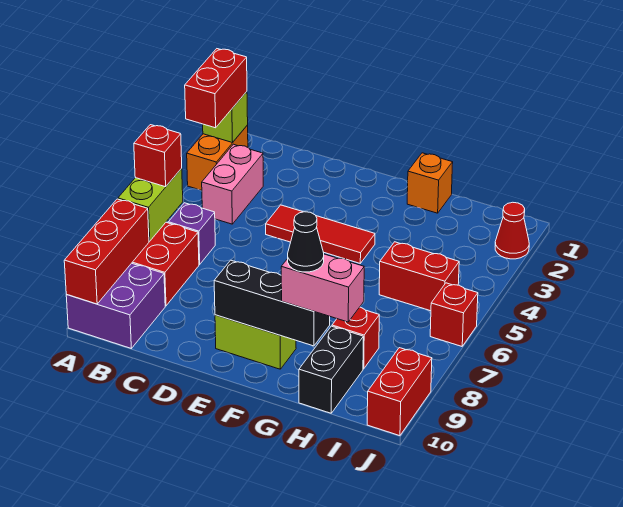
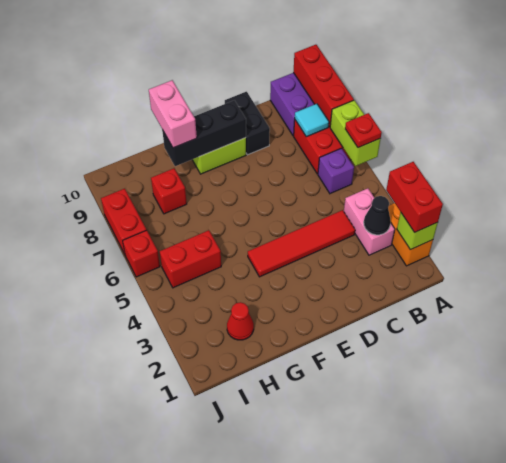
red 1x1 brick [134,125,182,187] -> red 1x1 plate [345,113,382,148]
none -> cyan 1x1 tile [295,104,329,137]
red 1x3 tile [266,205,375,263] -> red 1x4 tile [248,210,355,277]
orange 1x1 brick [407,153,453,213] -> none
pink 1x2 brick [281,254,364,322] -> pink 1x2 brick turned to [149,80,197,148]
black 1x1 cone [288,212,324,272] -> black 1x1 cone moved to [364,196,391,235]
black 1x2 brick [299,326,363,413] -> black 1x2 brick moved to [225,92,270,155]
red 1x1 cone [495,202,529,259] -> red 1x1 cone moved to [227,302,254,340]
red 1x2 brick [367,348,432,436] -> red 1x2 brick moved to [101,189,146,254]

